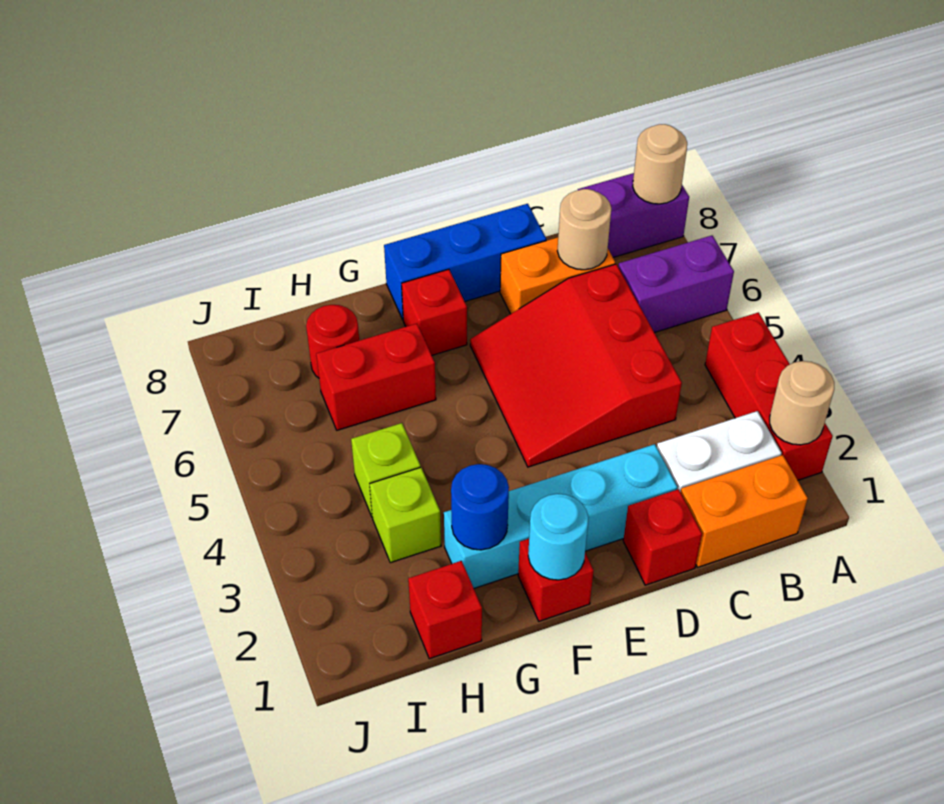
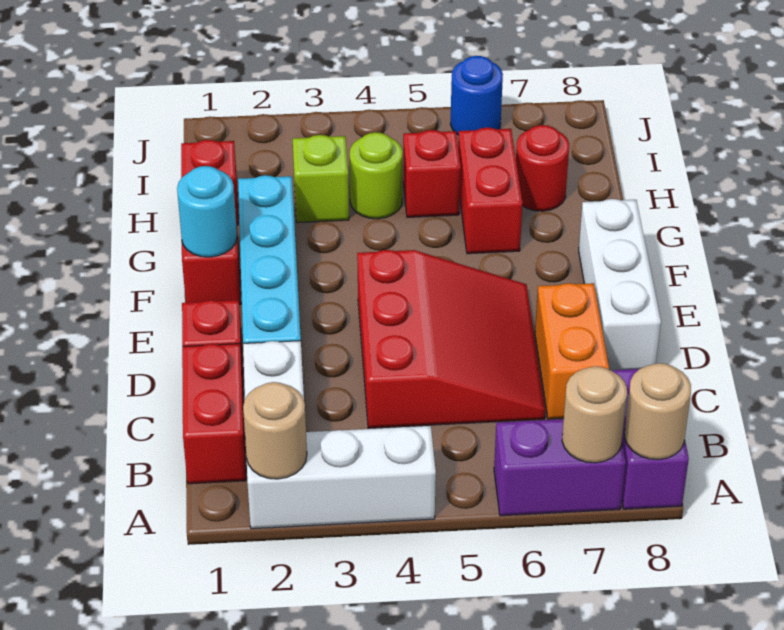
red 1x3 brick [705,312,833,480] -> white 1x3 brick [247,426,436,529]
purple 1x2 brick [618,236,734,333] -> purple 1x2 brick turned to [494,419,626,516]
orange 1x2 brick [681,455,808,567] -> red 1x2 brick [182,344,246,484]
red 3x3 slope [470,264,682,467] -> red 3x3 slope turned to [357,250,545,428]
tan 1x1 round brick [557,189,611,270] -> tan 1x1 round brick moved to [562,366,627,463]
blue 1x3 brick [384,204,546,319] -> white 1x3 brick [579,199,661,371]
red 1x1 brick [402,269,467,355] -> red 1x1 brick moved to [403,130,461,217]
blue 1x1 round brick [451,464,509,550] -> blue 1x1 round brick moved to [450,56,503,135]
lime 1x1 brick [351,423,420,516] -> lime 1x1 round brick [349,132,403,219]

